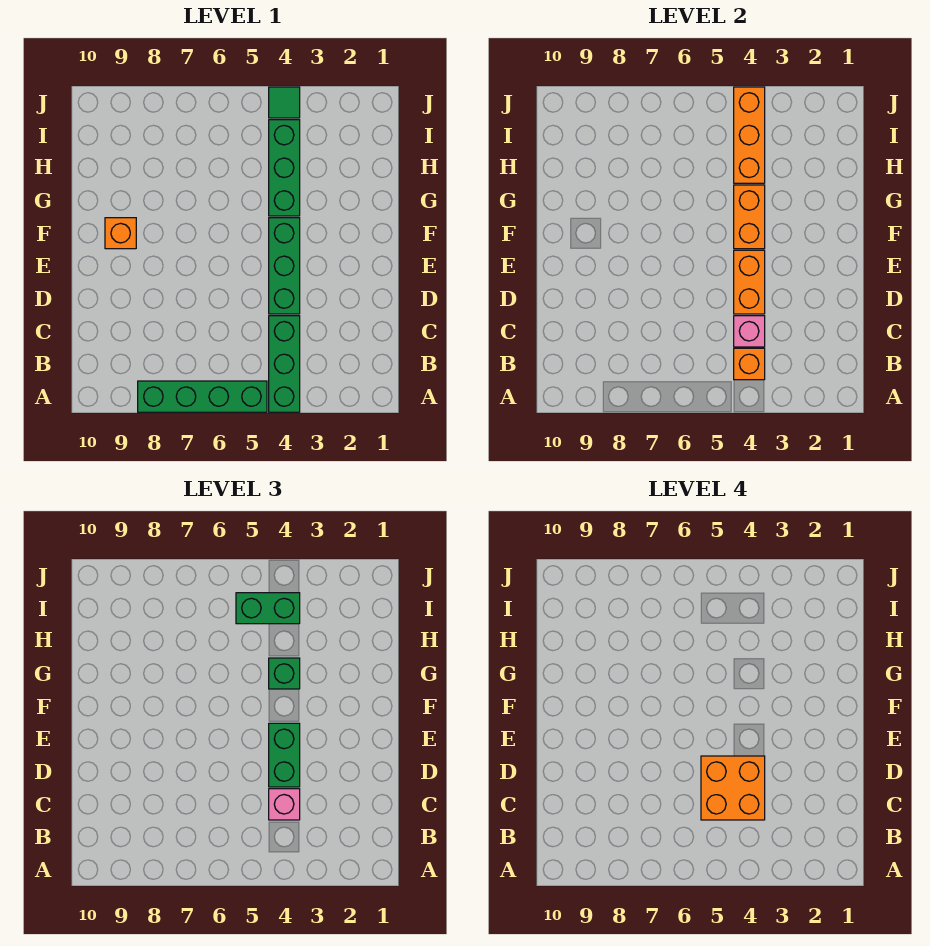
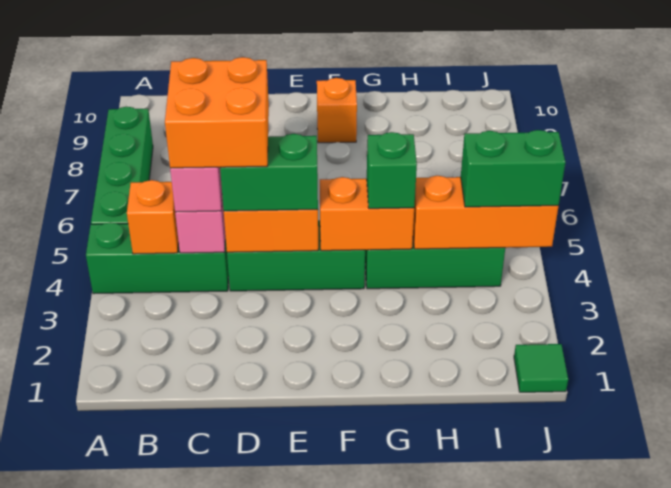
green 1x2 brick [236,593,300,624] -> green 1x2 brick turned to [461,130,565,207]
green 1x1 tile [269,87,300,118] -> green 1x1 tile moved to [514,344,568,392]

